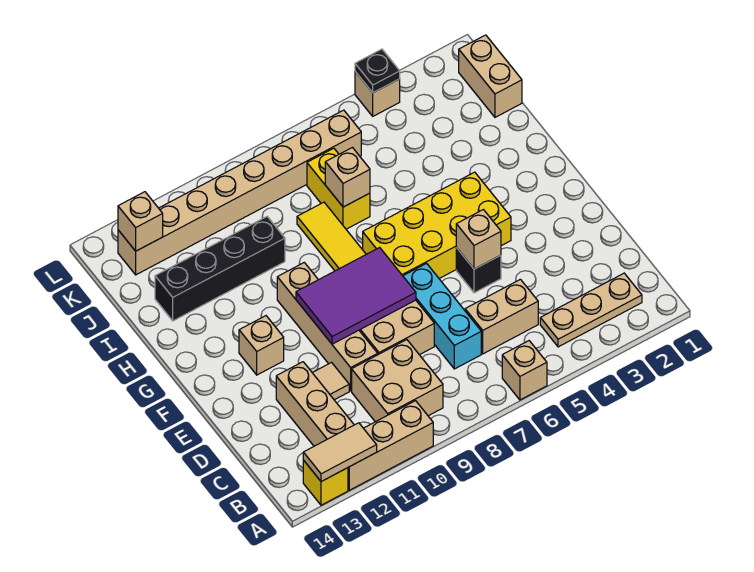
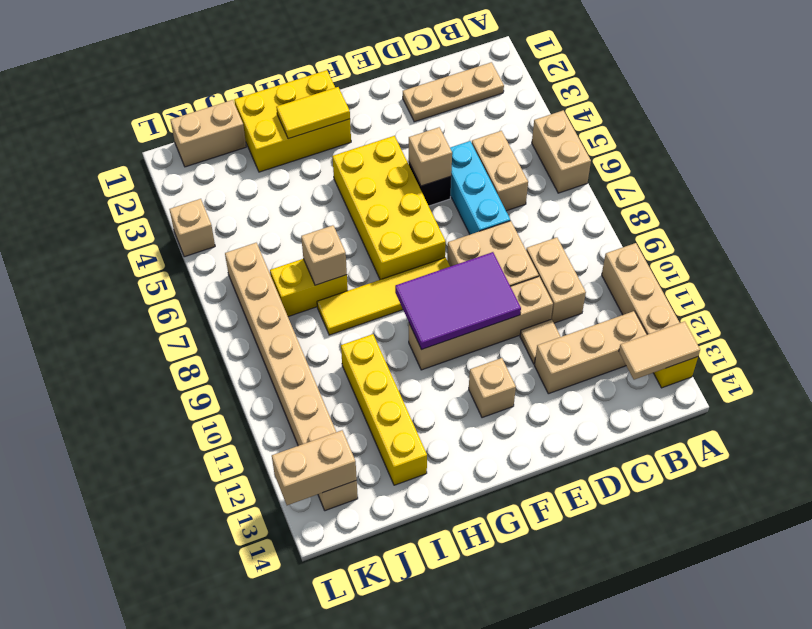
tan 1x1 brick [502,341,547,400] -> tan 1x2 brick [532,110,591,193]
tan 1x2 tile [303,423,377,482] -> tan 1x2 tile turned to [619,321,700,380]
tan 1x3 plate [540,273,642,347] -> tan 1x3 plate turned to [403,62,504,122]
tan 2x2 brick [352,340,443,422] -> tan 1x2 brick [526,237,586,323]
cyan 1x3 brick [403,263,481,369] -> cyan 1x3 brick turned to [450,141,510,234]
purple 2x3 tile [296,247,416,344] -> purple 2x3 tile turned to [395,252,521,350]
none -> yellow 2x3 brick [235,70,351,172]
none -> yellow 1x2 tile [276,87,350,139]
black 1x4 brick [155,217,285,321] -> yellow 1x4 brick [341,334,427,485]
tan 1x1 brick [118,192,163,251] -> tan 1x2 brick [272,430,357,505]
black 1x1 plate [355,49,400,93] -> none

